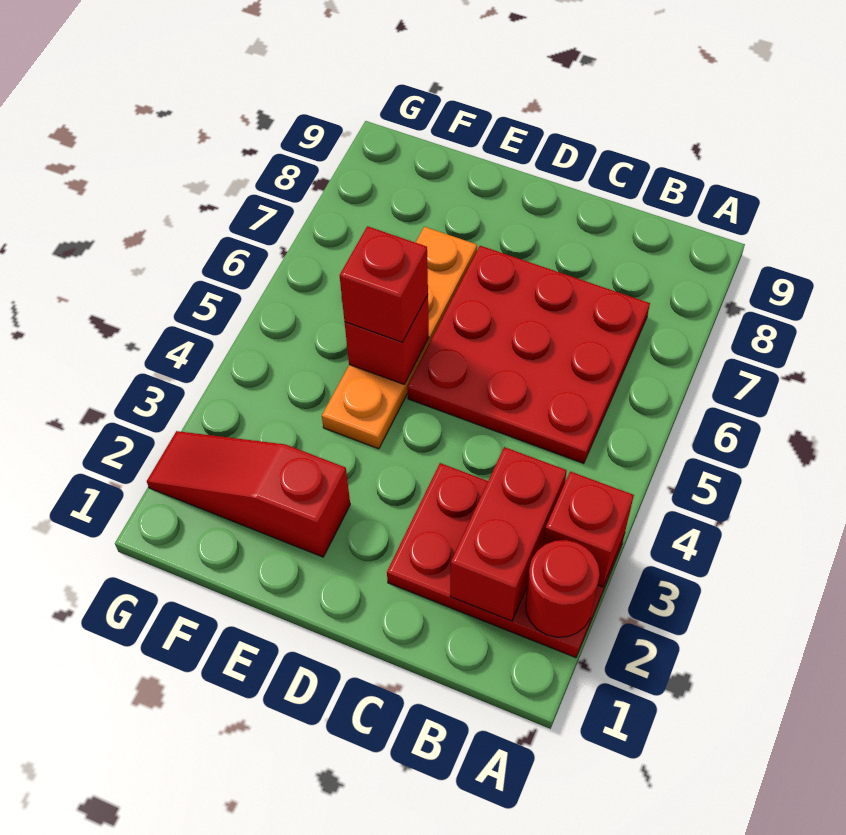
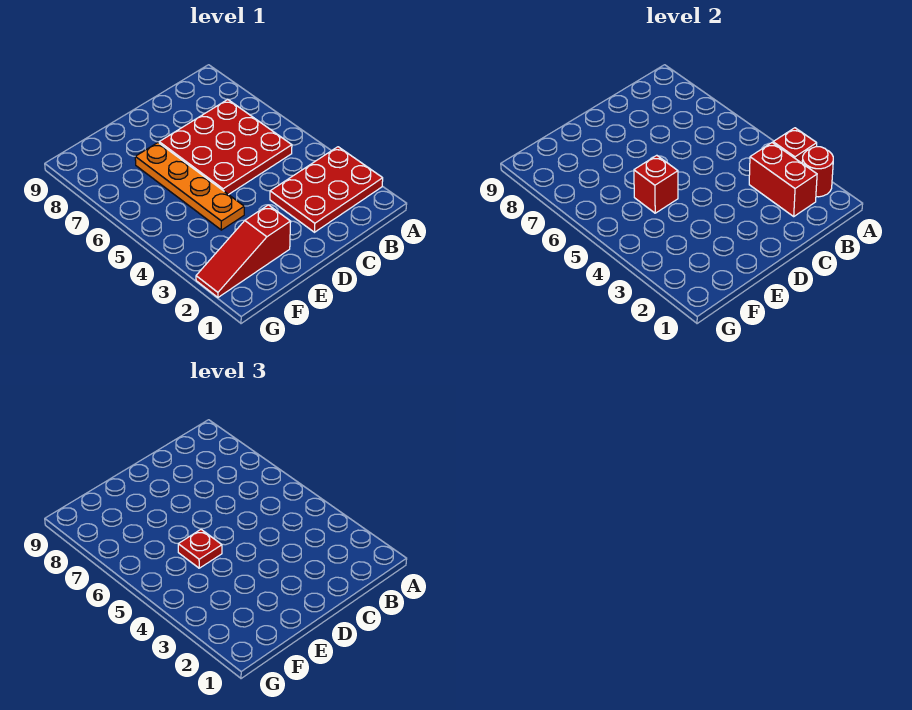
red 1x1 brick [339,226,428,342] -> red 1x1 plate [178,530,222,568]

